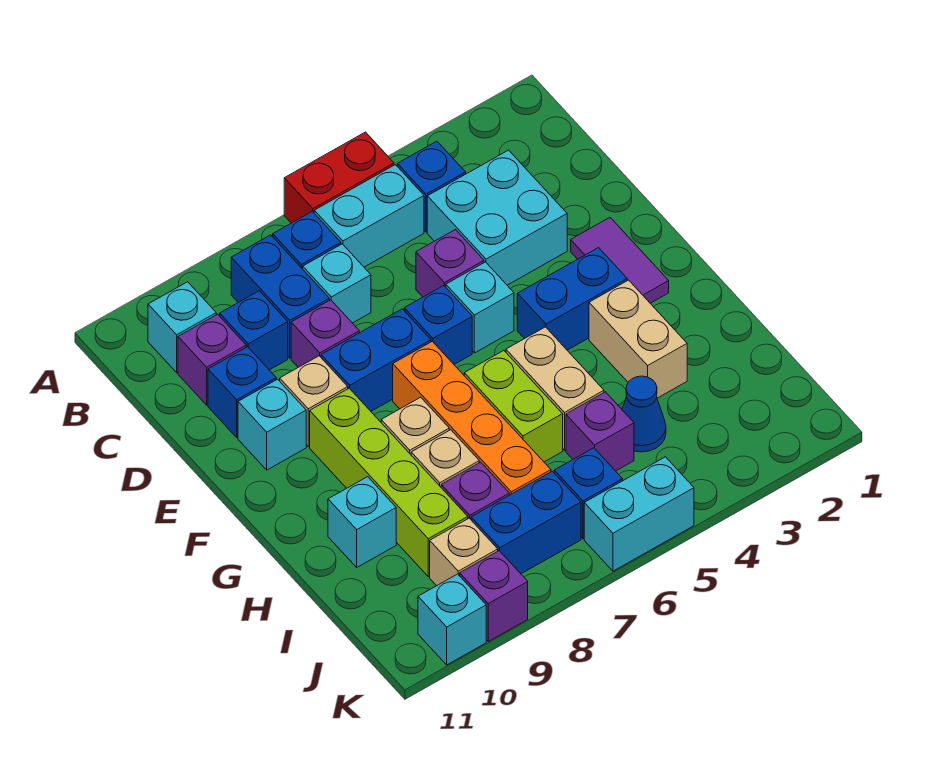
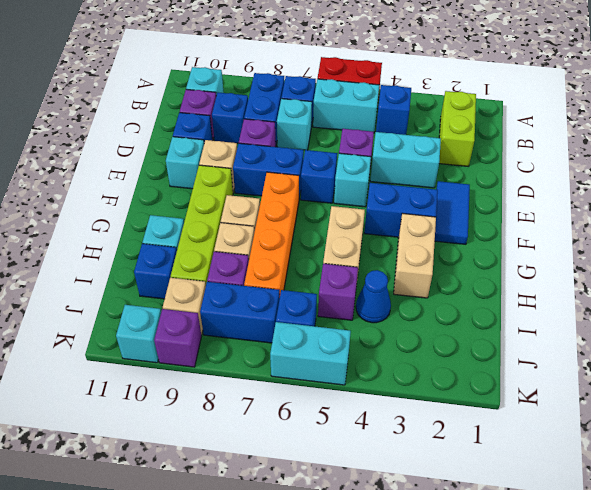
cyan 2x2 brick [427,150,567,285] -> cyan 1x2 brick [370,132,441,188]
purple 1x2 tile [571,218,669,303] -> blue 1x2 tile [435,181,470,244]
lime 1x2 brick [464,351,563,462] -> lime 1x2 brick moved to [439,91,476,167]
none -> blue 1x1 brick [134,244,177,299]

